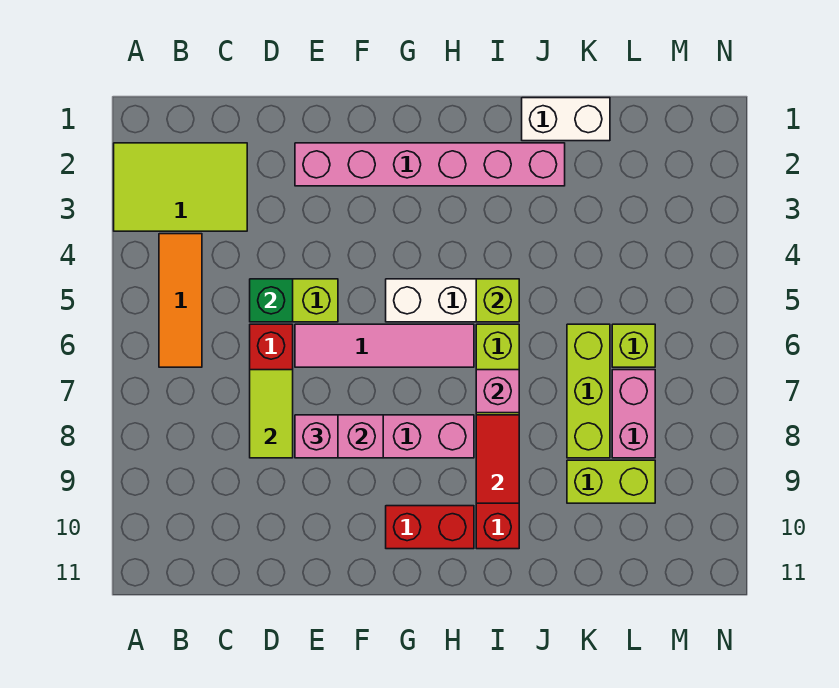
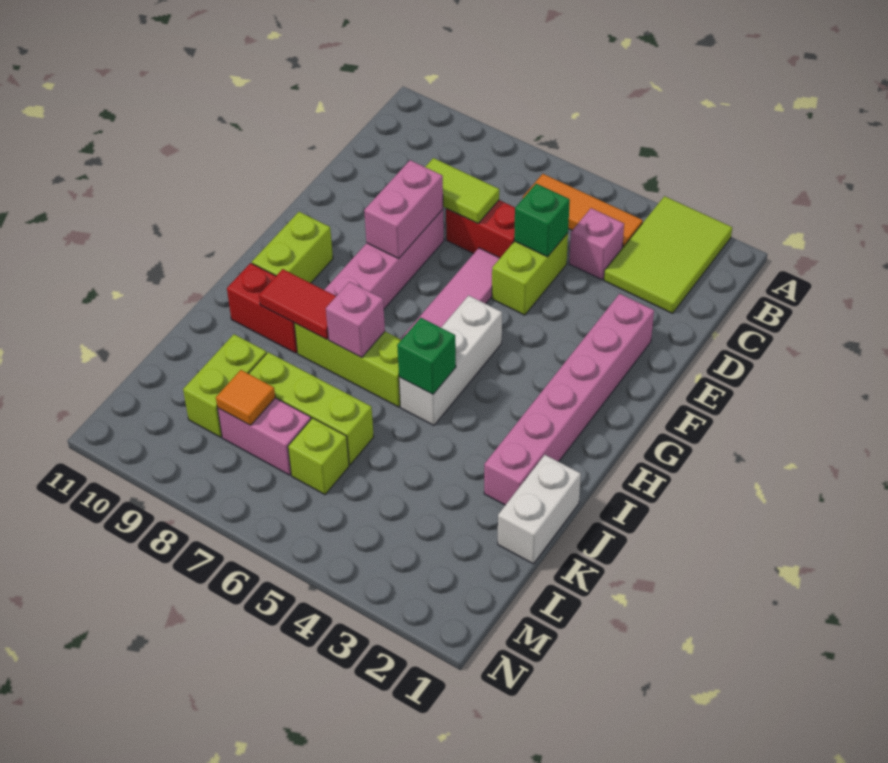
pink 1x1 brick [295,415,338,458] -> pink 1x1 brick moved to [569,208,624,280]
red 1x2 brick [386,506,474,549] -> lime 1x2 brick [252,212,333,283]
lime 1x1 brick [476,279,519,322] -> green 1x1 brick [397,318,456,394]
none -> orange 1x1 tile [216,370,275,425]

